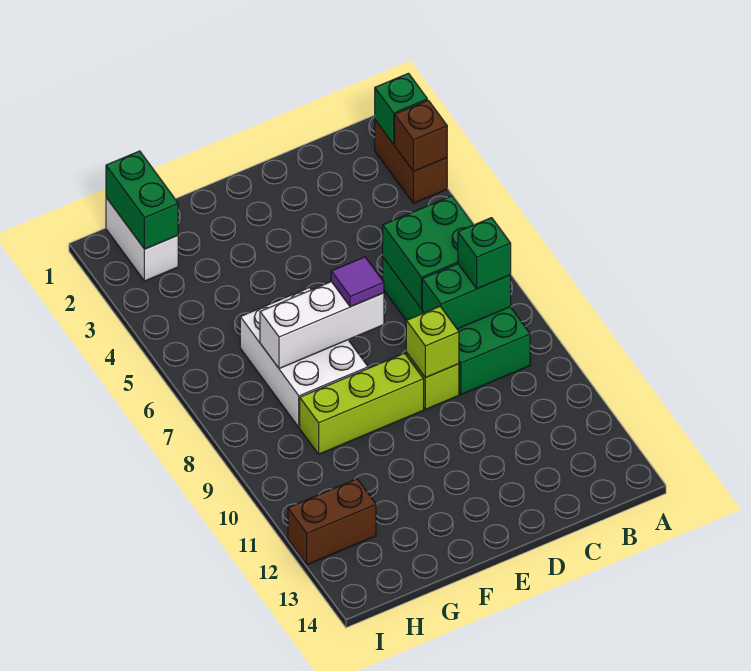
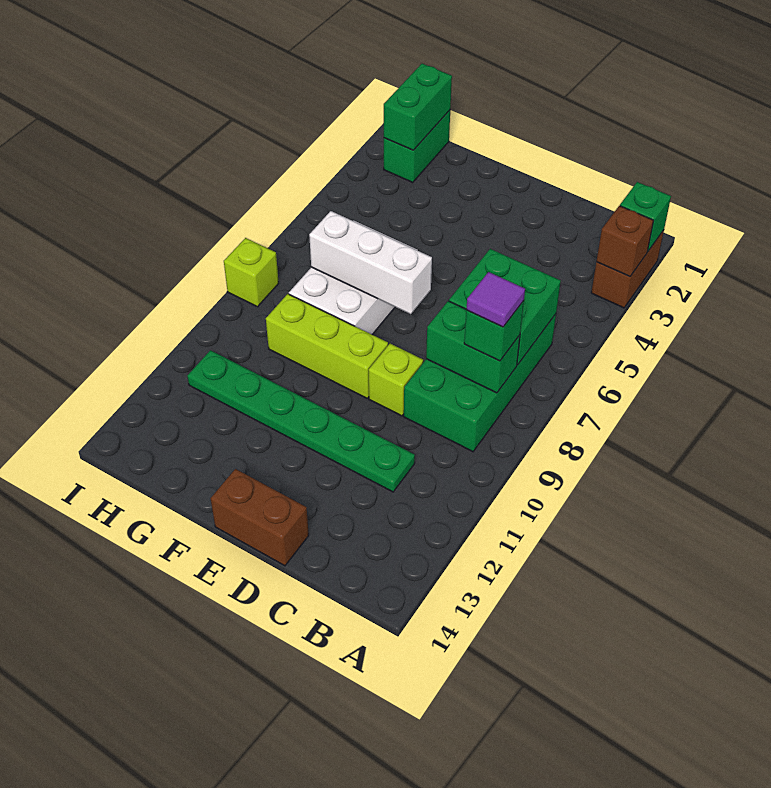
none -> green 1x6 plate [187,350,415,492]
lime 1x1 brick [406,307,459,378] -> lime 1x1 brick moved to [224,238,279,307]
purple 1x1 tile [331,257,384,307] -> purple 1x1 tile moved to [466,272,525,327]
white 1x2 brick [106,198,178,281] -> green 1x2 brick [384,110,450,182]
brown 1x2 brick [288,479,376,565] -> brown 1x2 brick moved to [211,469,309,566]

